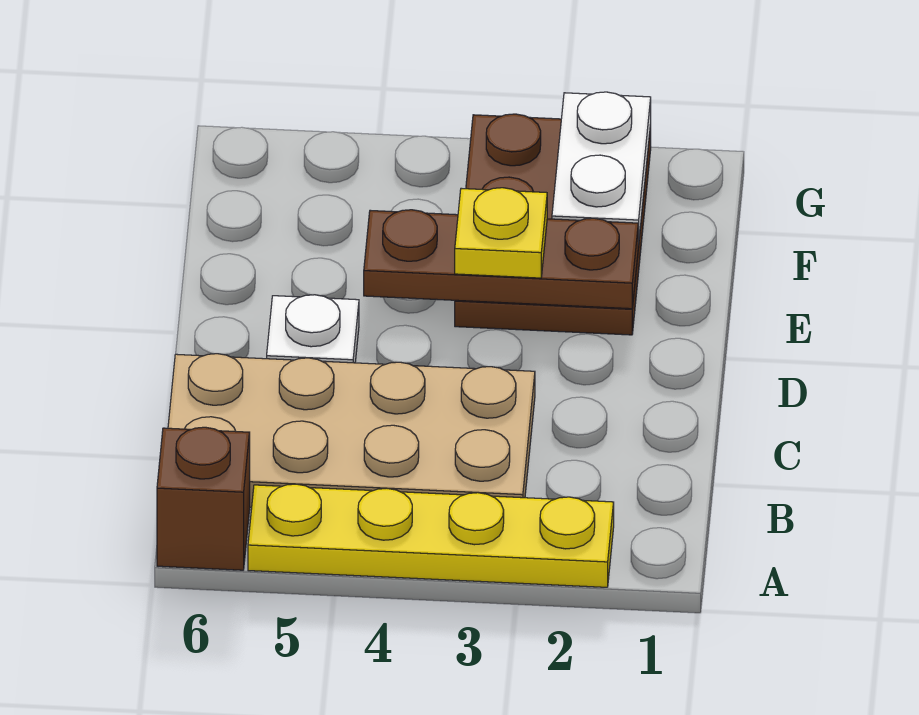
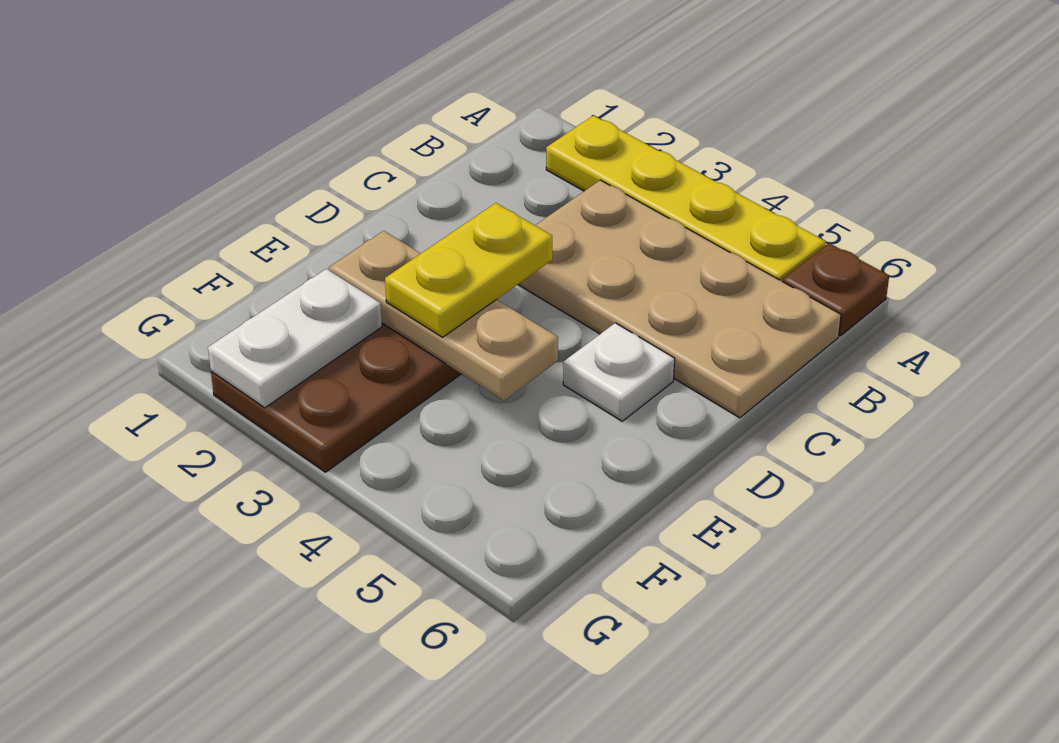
brown 1x1 brick [157,427,250,570] -> brown 1x1 plate [782,243,889,336]
brown 1x3 plate [364,210,638,309] -> tan 1x3 plate [329,231,558,401]
yellow 1x1 plate [455,188,547,278] -> yellow 1x2 plate [385,203,552,337]

